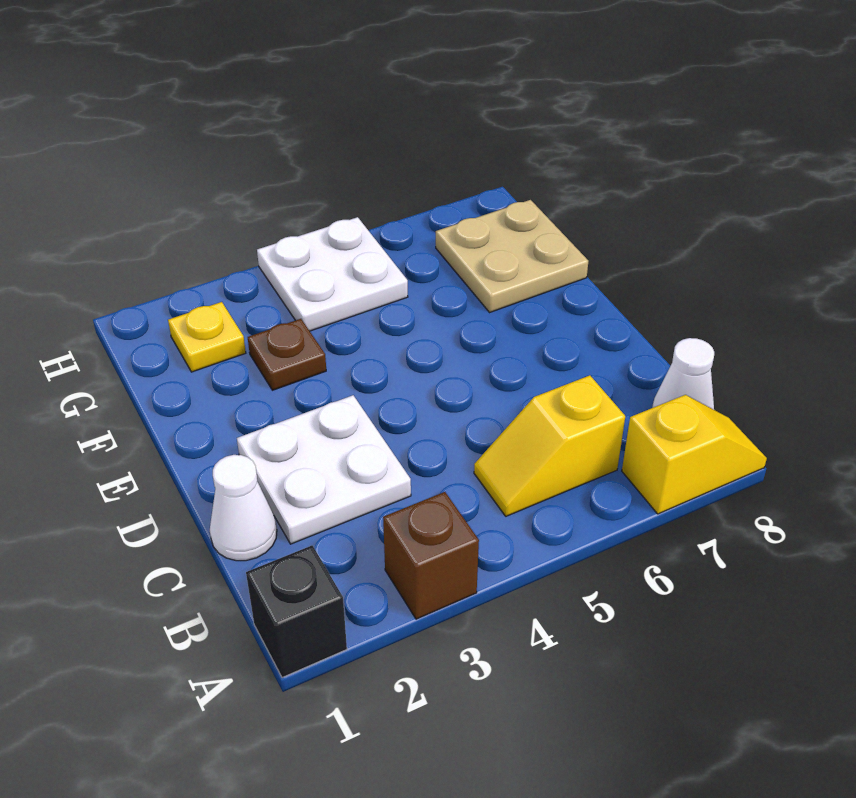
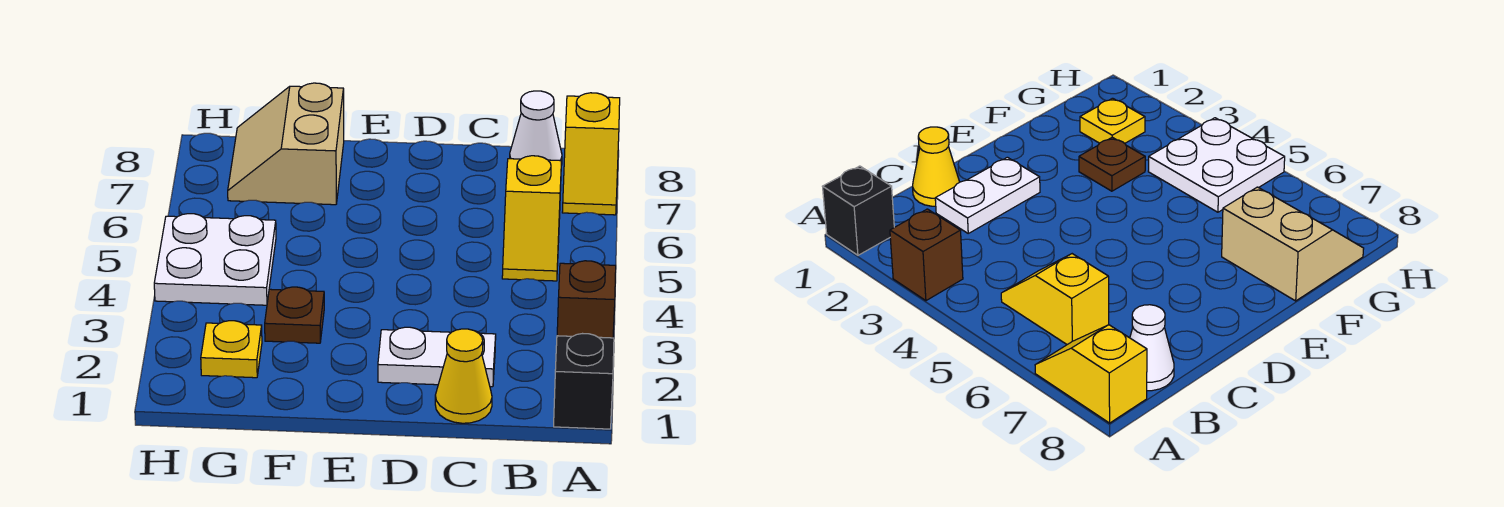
yellow 1x2 slope [622,395,767,514] -> yellow 1x2 slope turned to [562,93,620,215]
white 1x1 cone [210,455,277,561] -> yellow 1x1 cone [435,329,492,423]
white 2x2 plate [237,395,411,544] -> white 1x2 plate [378,327,496,387]
tan 2x2 plate [436,200,588,312] -> tan 2x2 slope [228,83,344,205]

